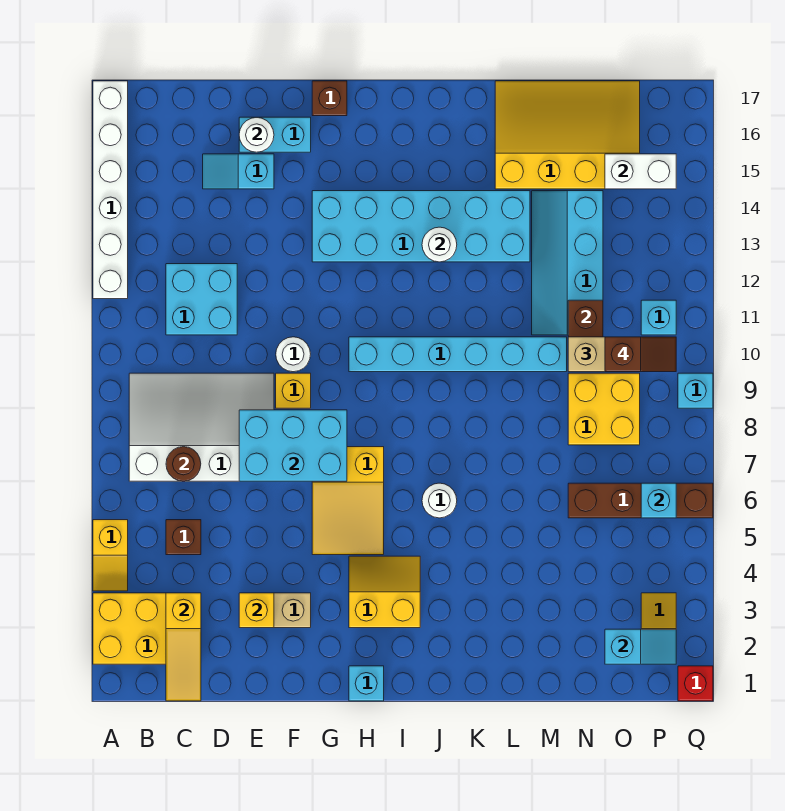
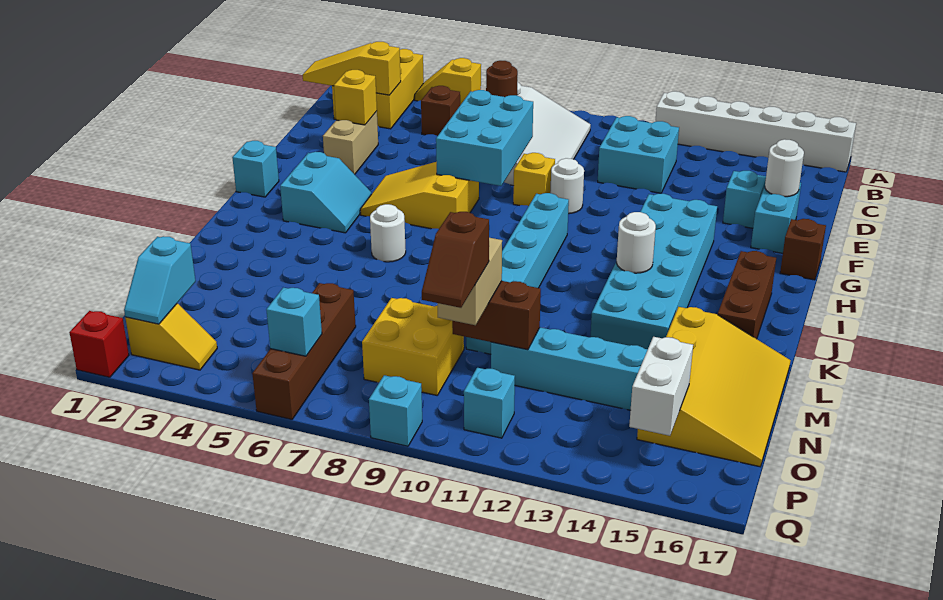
yellow 2x2 slope [349,556,420,628] -> cyan 2x2 slope [280,152,371,233]
none -> brown 1x3 brick [718,251,776,339]

